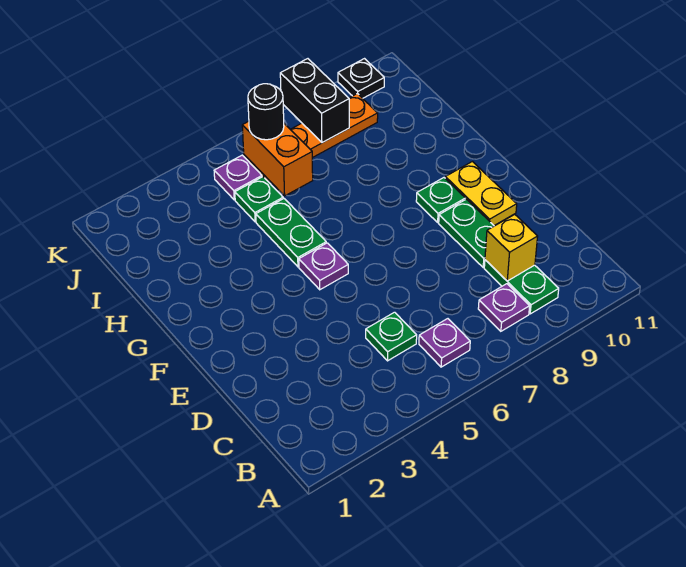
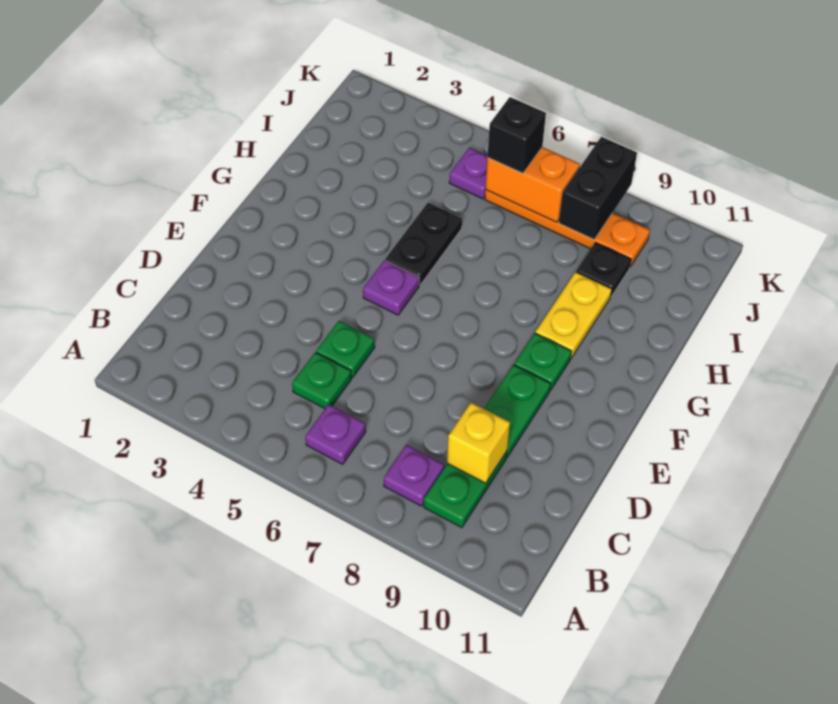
yellow 1x2 plate [445,162,517,225] -> yellow 1x2 plate moved to [536,272,612,358]
green 1x2 plate [256,198,326,267] -> black 1x2 plate [385,203,462,285]
green 1x1 plate [235,177,283,222] -> green 1x1 plate moved to [316,321,375,378]
orange 1x2 brick [242,121,313,196] -> orange 1x2 brick turned to [486,147,580,222]
black 1x1 round brick [248,84,284,140] -> black 1x1 brick [488,97,546,173]
black 1x1 plate [338,59,384,98] -> black 1x1 plate moved to [576,242,631,296]

